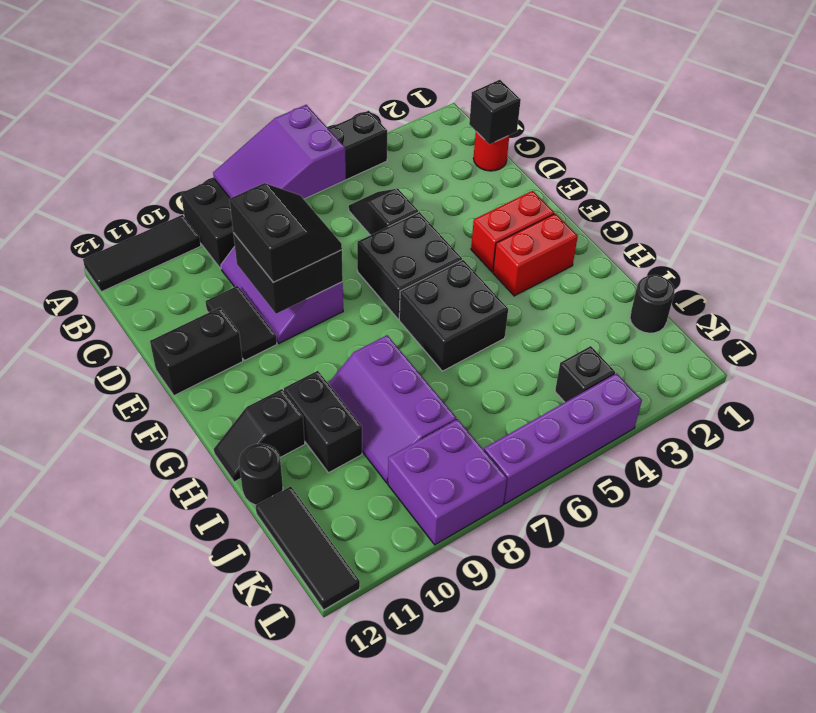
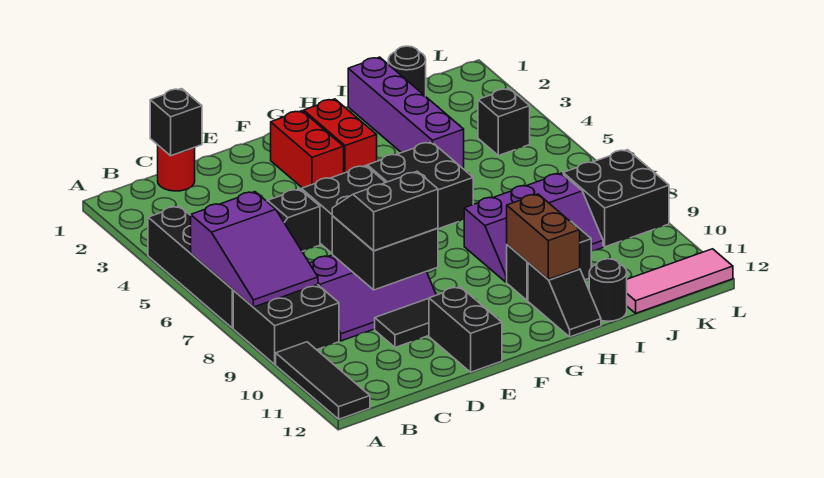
none -> brown 1x2 brick [507,194,580,279]
black 1x3 tile [256,486,360,610] -> pink 1x3 tile [627,249,733,313]
purple 2x2 brick [388,419,507,545] -> black 2x2 brick [563,150,669,247]
purple 1x4 brick [484,373,642,504] -> purple 1x4 brick moved to [348,57,464,168]

